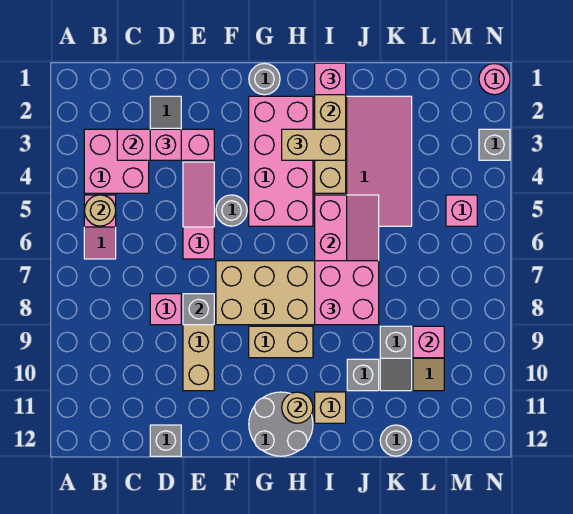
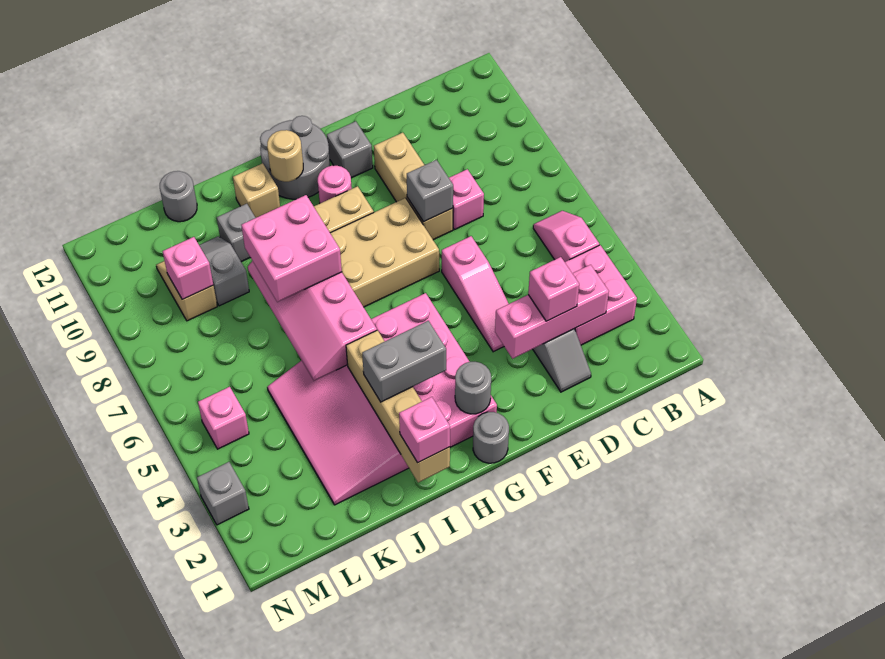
tan 1x1 round brick [84,195,116,226] -> none
grey 1x1 brick [150,425,181,456] -> grey 1x1 brick moved to [327,121,373,178]
grey 1x1 round brick [216,195,247,226] -> grey 1x1 round brick moved to [455,362,491,414]
tan 1x2 brick [282,129,346,160] -> grey 1x2 brick [362,321,446,402]
pink 1x1 round brick [479,64,510,95] -> pink 1x1 round brick moved to [318,166,352,203]

